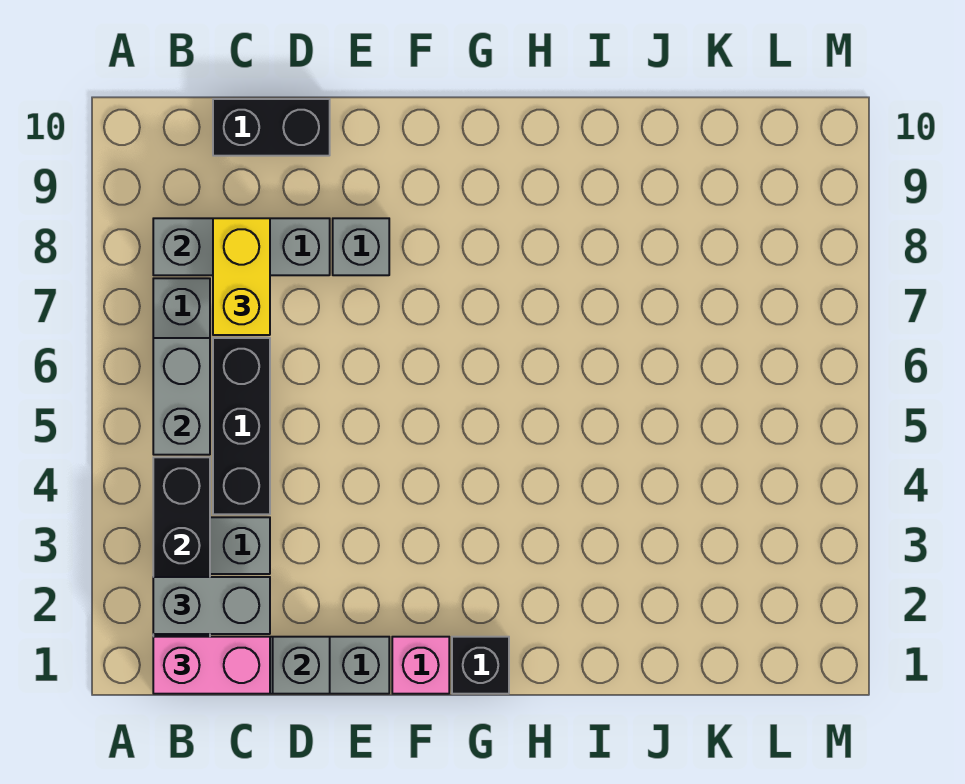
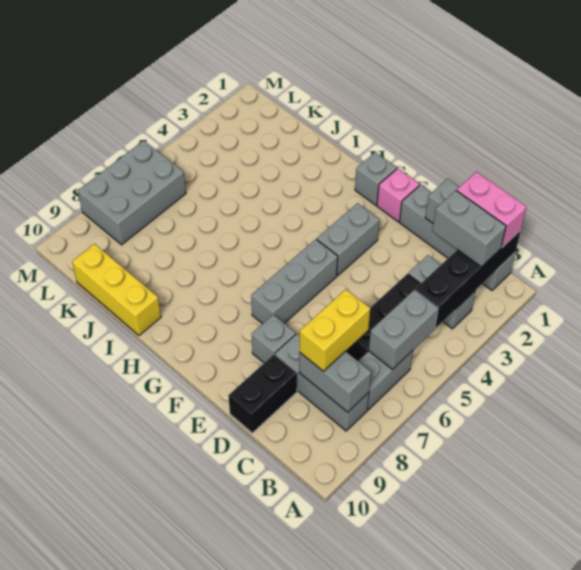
black 1x2 brick [213,99,330,156] -> black 1x2 brick turned to [228,354,297,433]
none -> grey 1x2 brick [317,203,379,276]
none -> grey 1x3 brick [251,239,338,324]
black 1x1 brick [452,637,509,694] -> grey 1x1 brick [355,152,397,205]
none -> yellow 1x3 brick [72,244,161,336]
none -> grey 2x3 brick [78,141,186,245]

